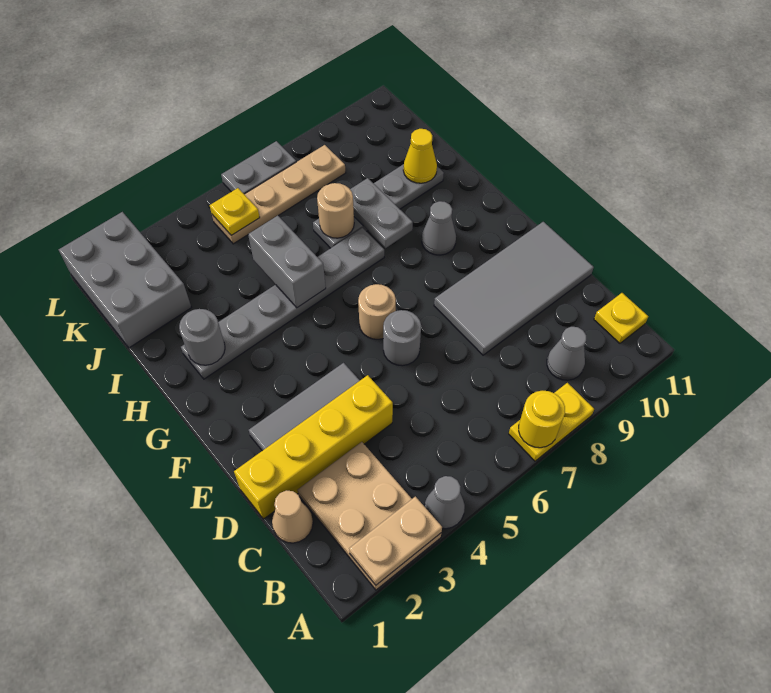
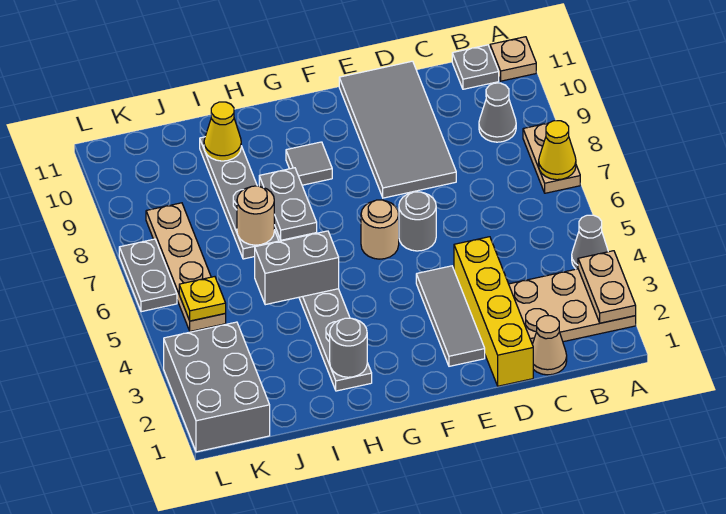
yellow 1x2 plate [509,383,594,461] -> tan 1x2 plate [523,123,580,193]
yellow 1x1 round brick [519,391,565,448] -> yellow 1x1 cone [539,121,576,180]
none -> tan 1x1 plate [490,37,536,81]
yellow 1x1 plate [594,293,648,343] -> grey 1x1 plate [452,45,499,89]
grey 1x1 cone [422,201,456,255] -> grey 1x1 tile [286,142,332,185]
grey 1x2 plate [350,178,413,248] -> grey 1x2 plate turned to [259,168,317,240]
grey 2x3 brick [59,212,191,348] -> grey 2x3 brick turned to [164,322,270,452]

